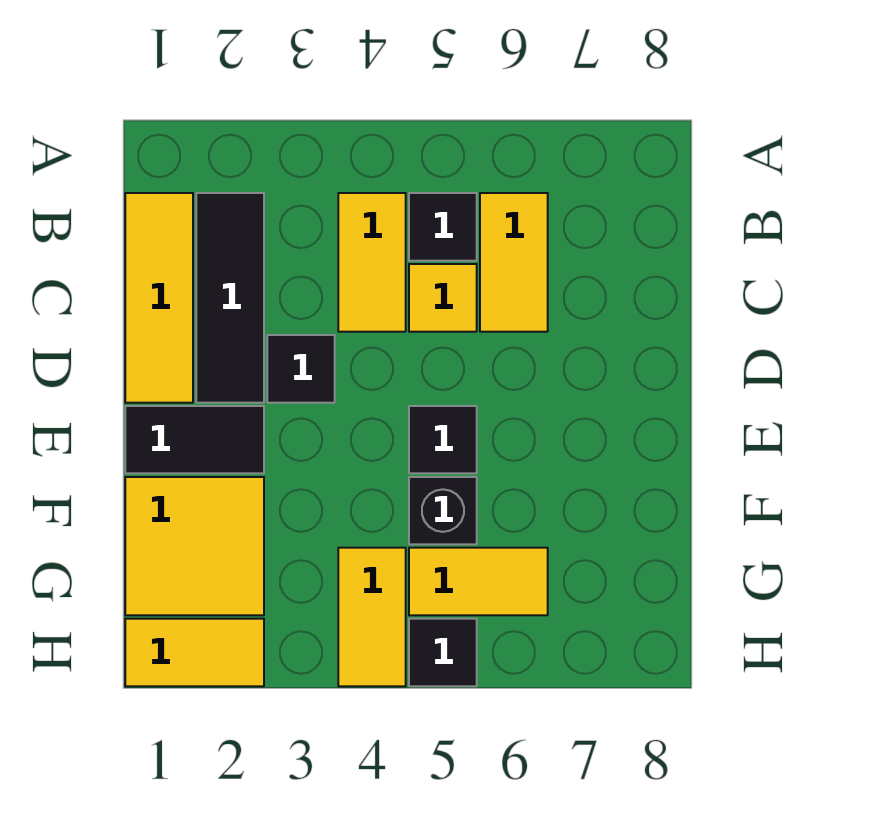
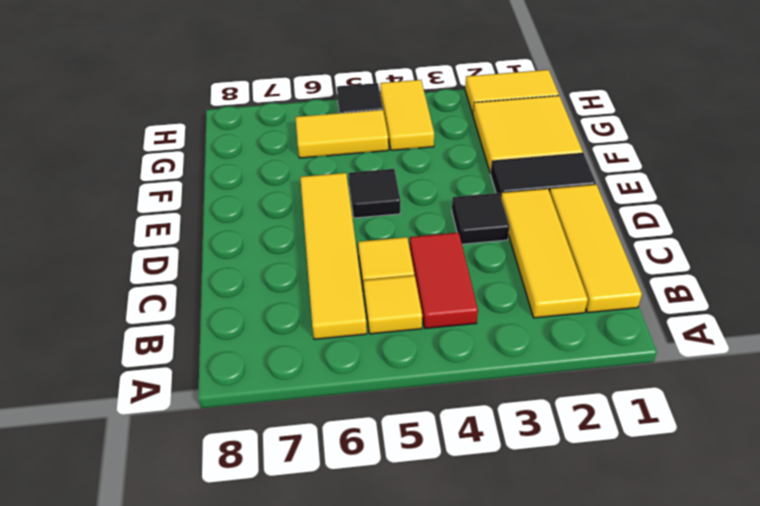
black 1x3 tile [196,193,264,403] -> yellow 1x3 tile [501,189,588,318]
yellow 1x2 tile [338,193,406,332] -> red 1x2 tile [410,233,478,329]
black 1x1 tile [409,193,477,261] -> yellow 1x1 tile [363,276,422,334]
yellow 1x2 tile [480,193,548,332] -> yellow 1x4 tile [300,173,367,339]
black 1x1 brick [409,477,477,544] -> none

